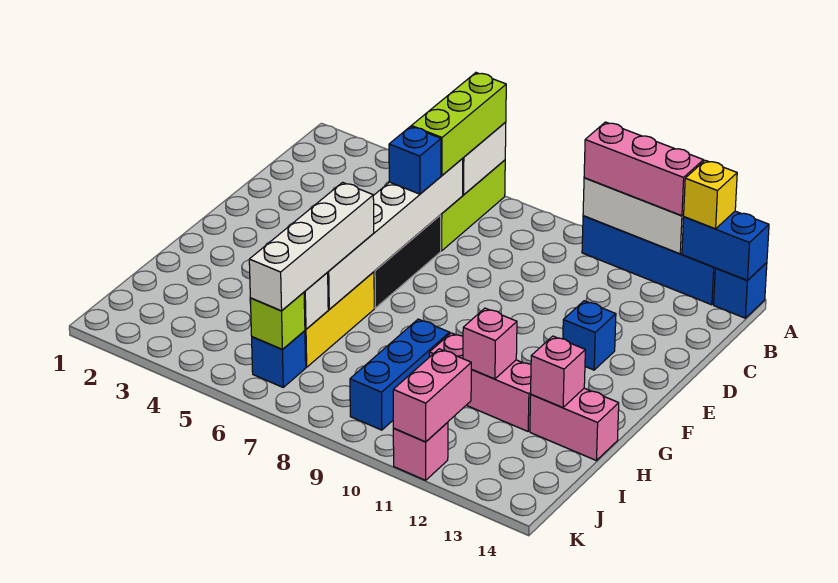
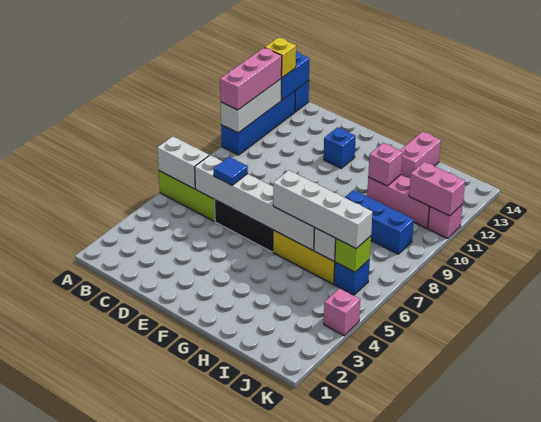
lime 1x3 brick [411,73,506,175] -> none
blue 1x1 brick [389,127,441,194] -> blue 1x1 tile [214,157,248,185]
pink 1x3 brick [429,333,531,431] -> pink 1x3 brick turned to [367,175,430,228]
pink 1x1 brick [531,336,585,407] -> pink 1x1 brick moved to [324,288,360,336]

